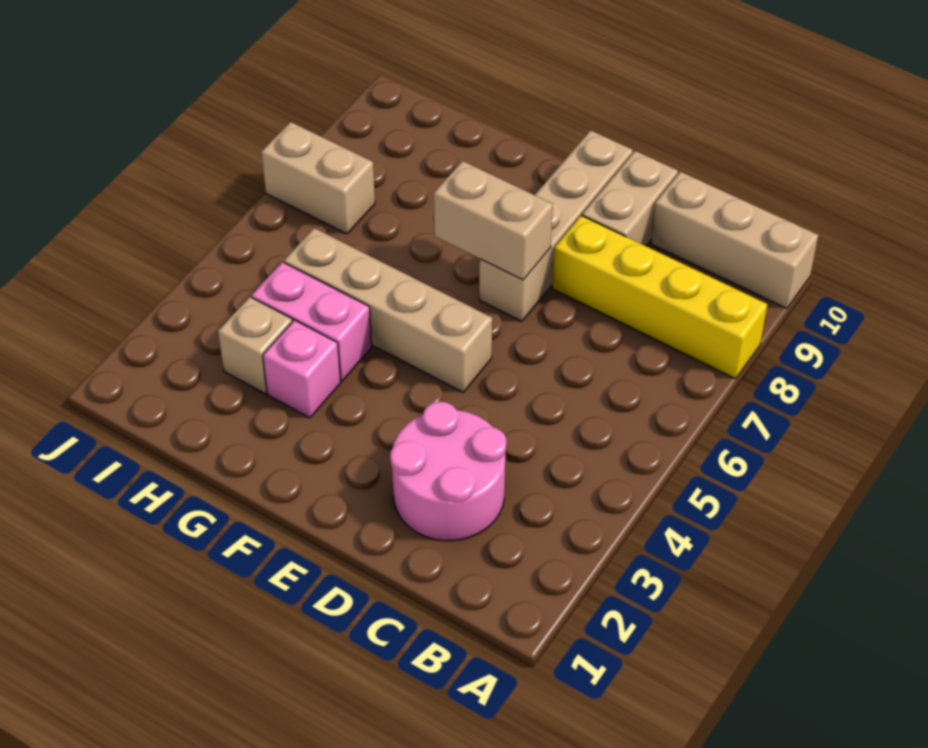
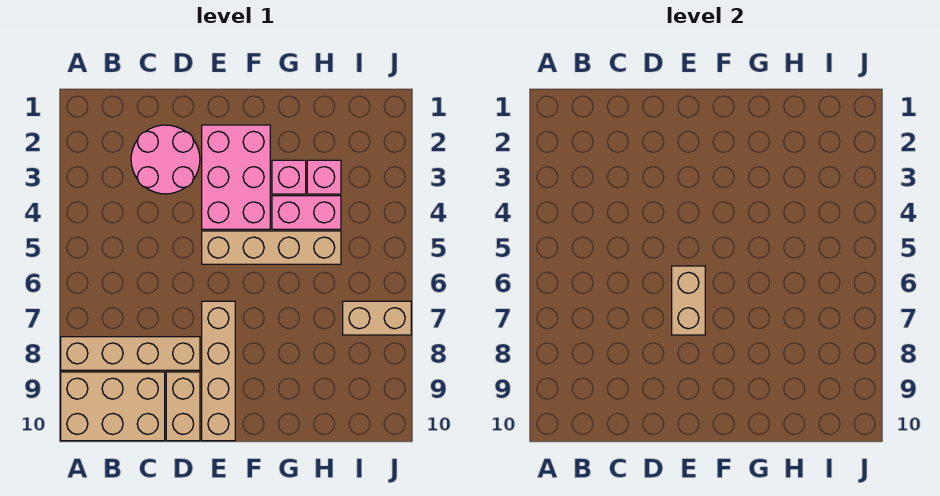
yellow 1x4 brick [552,216,767,379] -> tan 1x4 brick [61,337,200,370]
tan 1x3 brick [651,172,818,309] -> tan 2x3 brick [61,372,165,441]
none -> pink 2x3 brick [202,125,270,229]
tan 1x2 brick [434,161,553,280] -> tan 1x2 brick turned to [672,266,705,335]
tan 1x1 brick [218,297,292,394] -> pink 1x1 brick [307,160,341,194]

